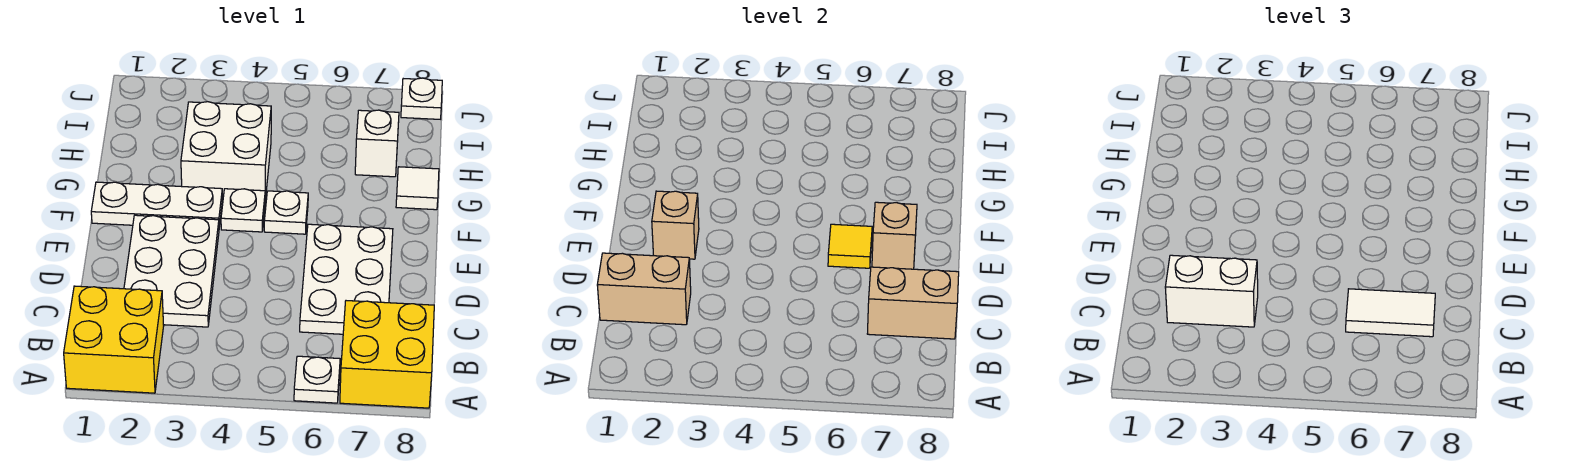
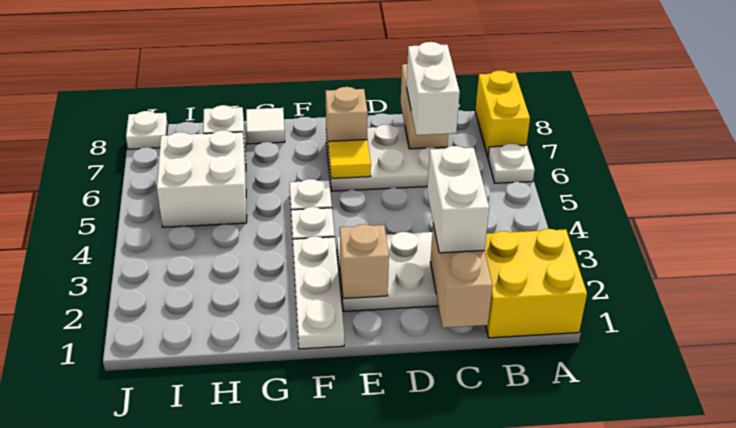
yellow 2x2 brick [340,301,434,408] -> yellow 1x2 brick [475,71,530,157]
white 1x2 tile [1346,289,1435,337] -> white 1x2 brick [407,42,460,135]
white 2x2 brick [181,102,271,200] -> white 2x2 brick moved to [157,130,247,227]

